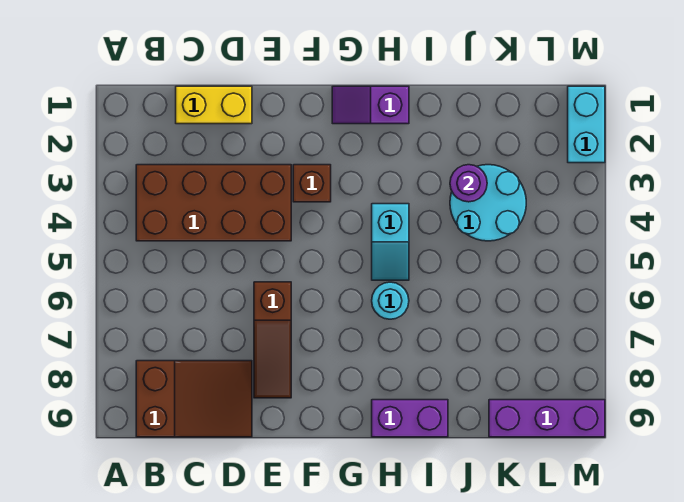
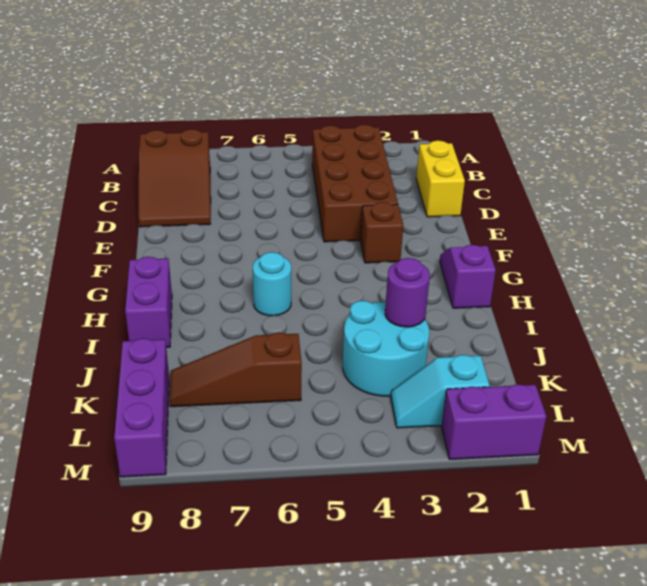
brown 1x3 slope [254,282,291,398] -> brown 1x3 slope moved to [170,333,302,407]
cyan 1x2 slope [372,204,409,280] -> cyan 1x2 slope moved to [391,355,490,428]
cyan 1x2 brick [568,86,605,163] -> purple 1x2 brick [442,384,546,459]

